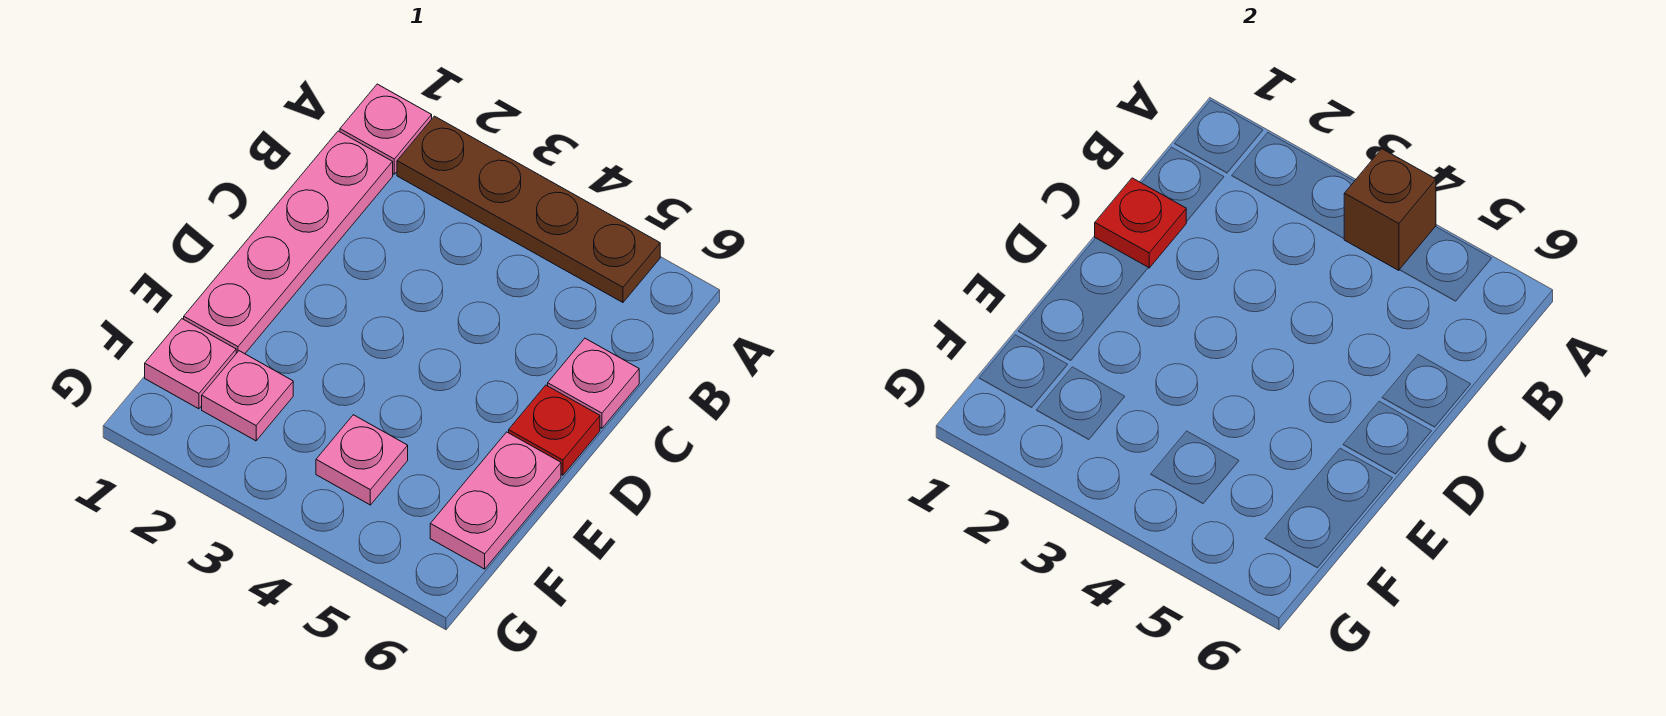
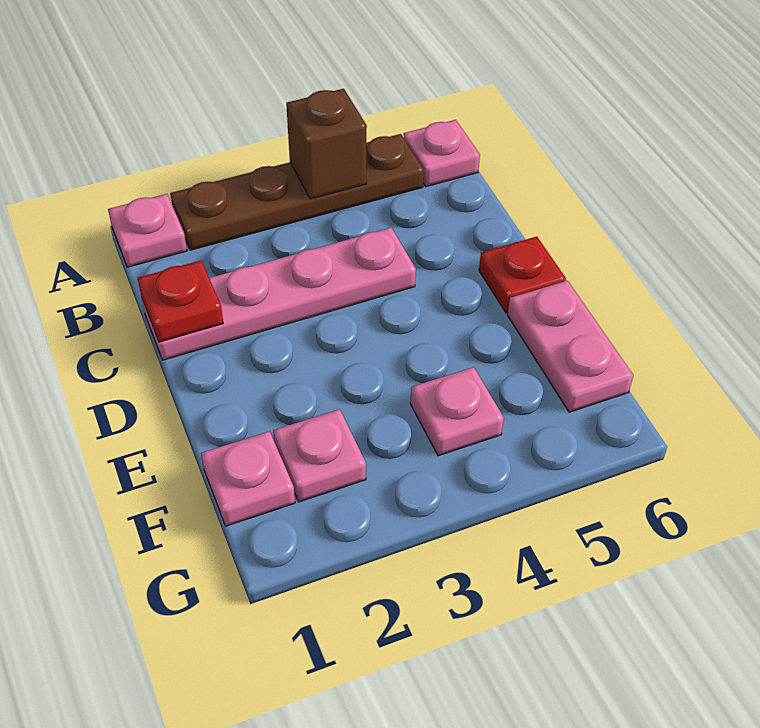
pink 1x4 plate [184,131,393,354] -> pink 1x4 plate turned to [142,228,416,360]
pink 1x1 plate [548,338,639,428] -> pink 1x1 plate moved to [404,120,480,186]

